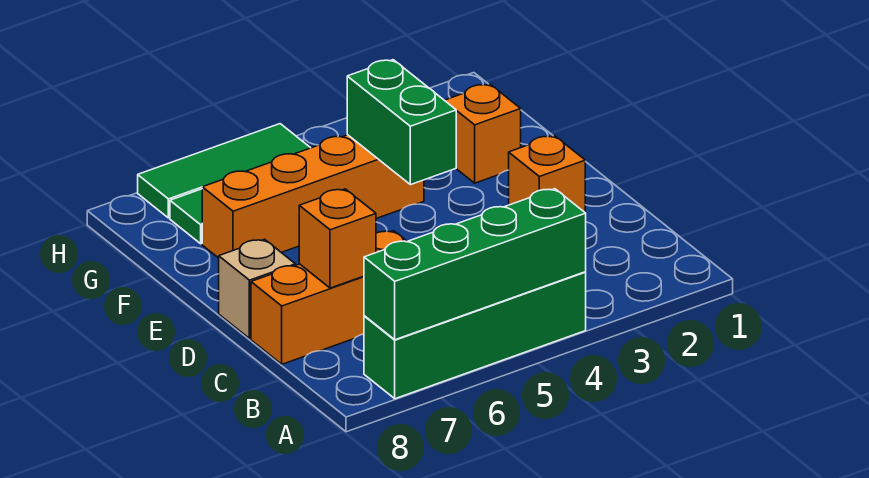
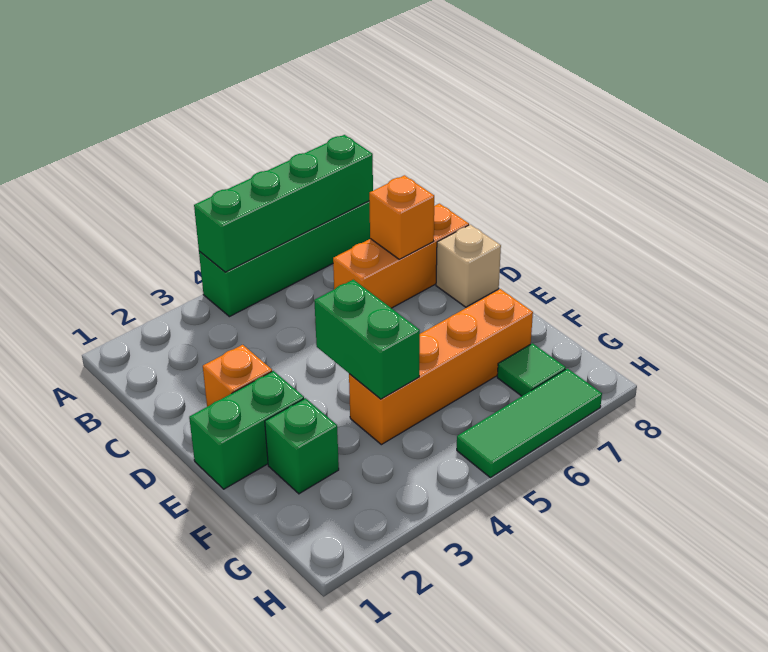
none -> green 1x2 brick [189,371,304,489]
orange 1x1 brick [445,84,521,183] -> green 1x1 brick [265,398,339,494]

